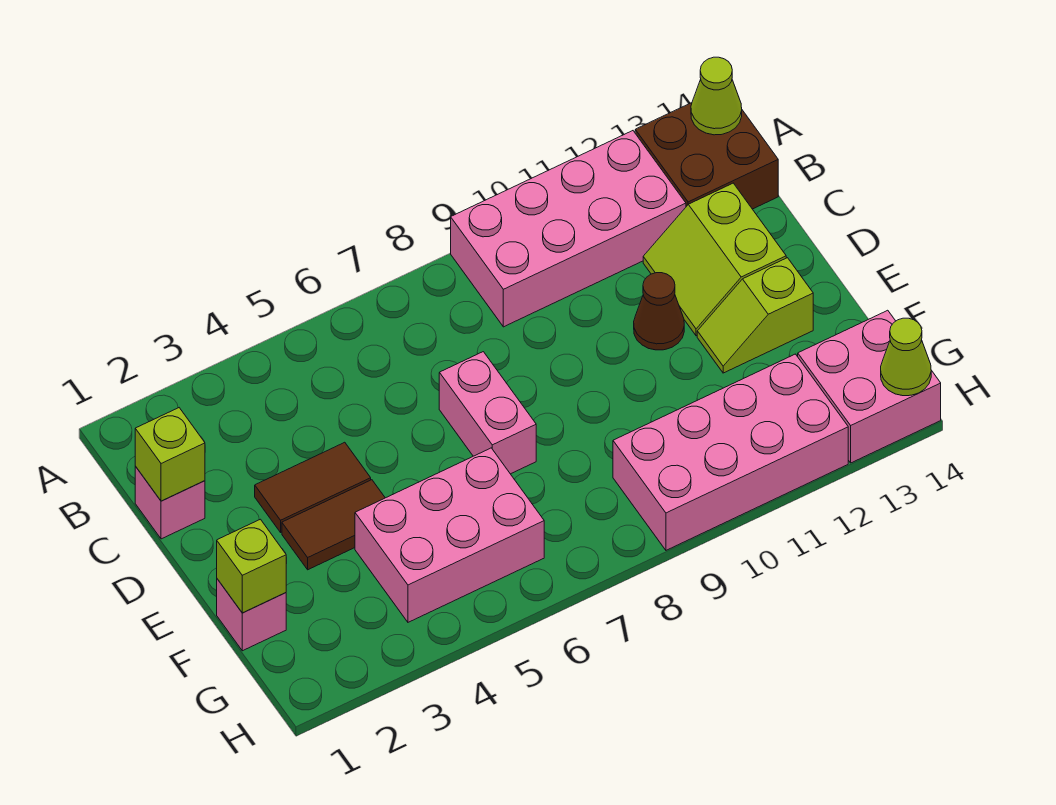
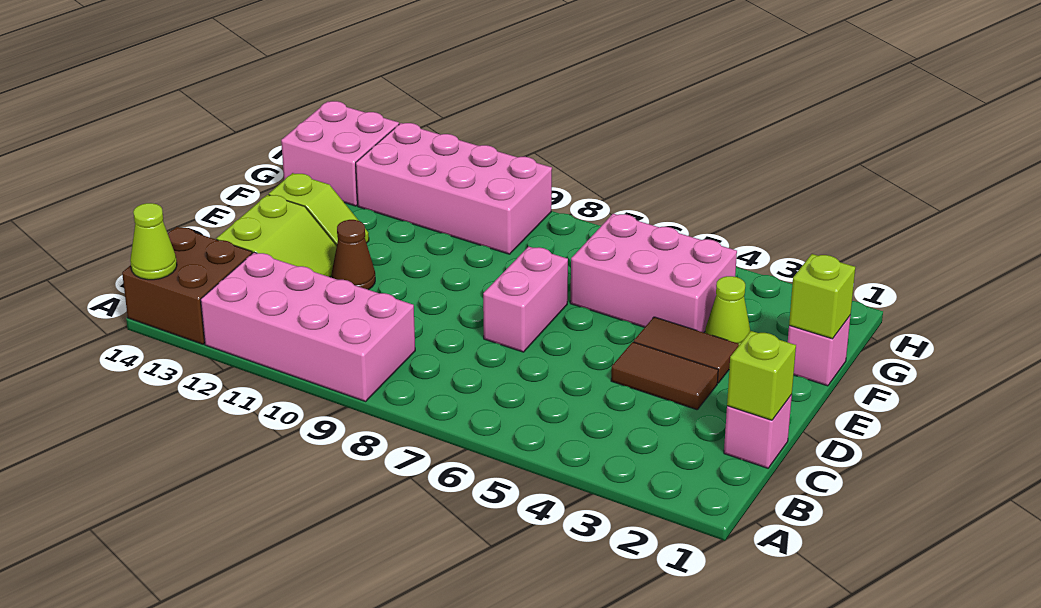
lime 1x1 cone [881,318,931,396] -> lime 1x1 cone moved to [705,276,750,345]

